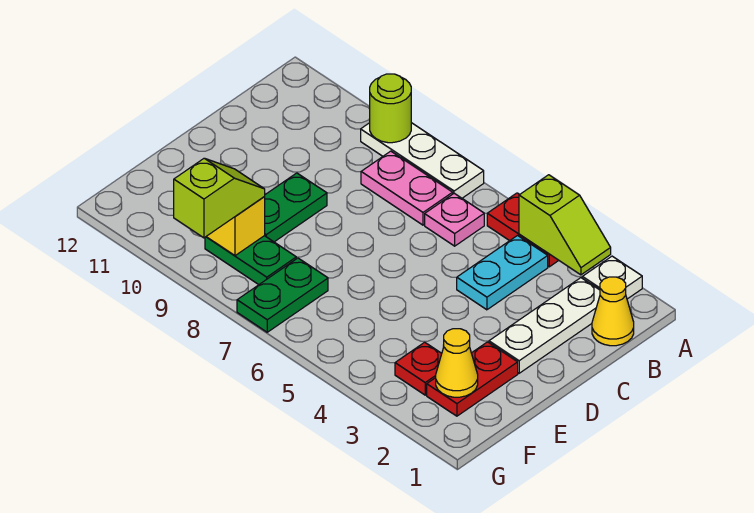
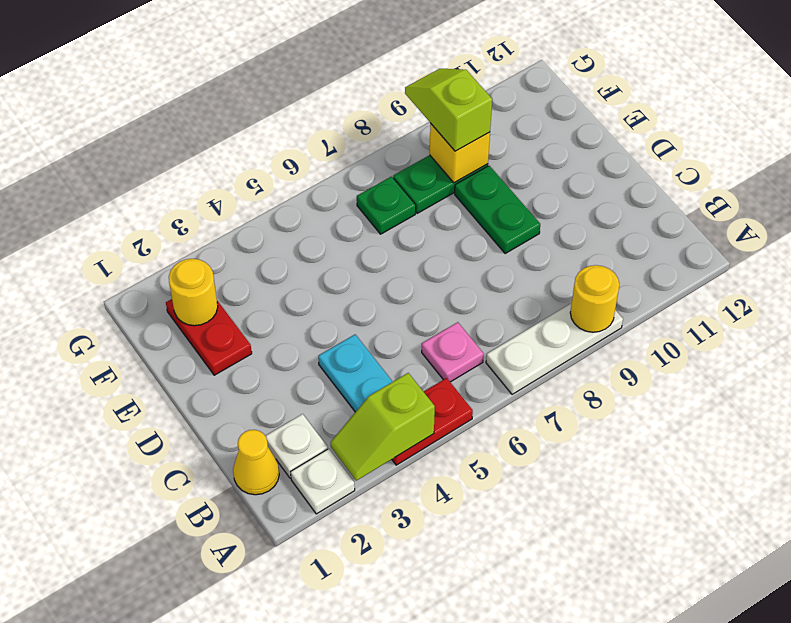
lime 1x1 round brick [370,74,411,143] -> yellow 1x1 round brick [570,265,619,332]
white 1x3 plate [489,278,600,373] -> white 1x1 plate [266,414,328,478]
pink 1x2 plate [361,151,453,225] -> none
yellow 1x1 cone [436,329,478,397] -> yellow 1x1 round brick [169,259,218,326]
red 1x1 plate [395,342,442,395] -> none
green 1x2 plate [237,258,328,332] -> green 1x1 plate [357,177,416,234]
lime 1x2 slope [174,158,265,238] -> lime 1x2 slope turned to [405,69,492,151]

